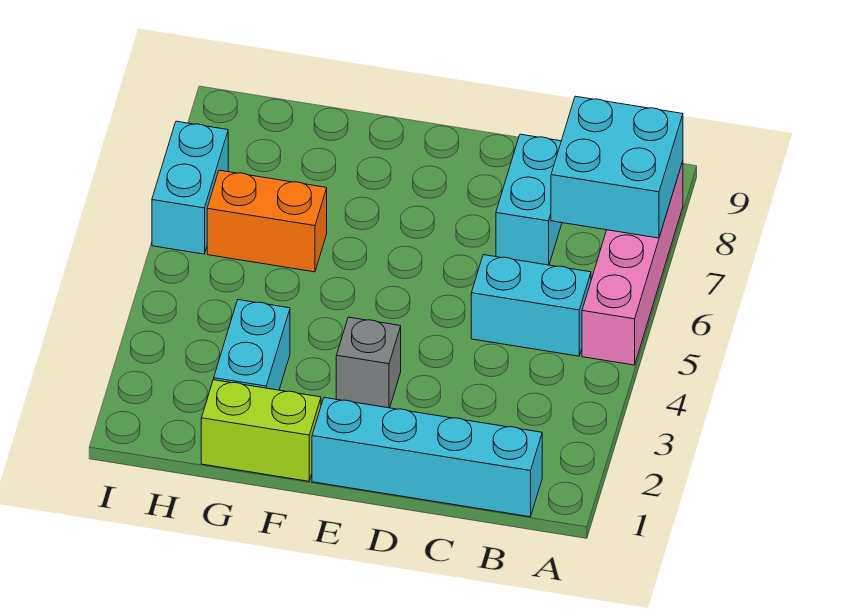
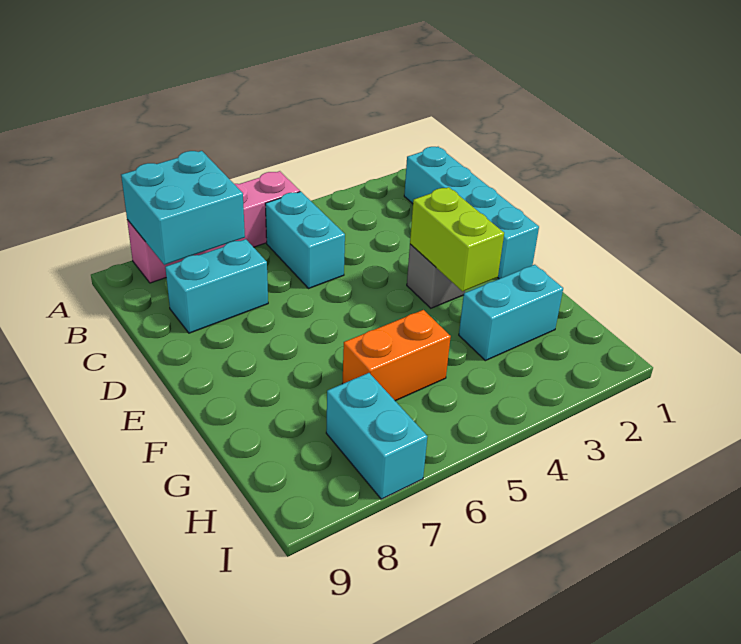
lime 1x2 brick [201,380,321,481] -> lime 1x2 brick moved to [410,187,504,291]
orange 1x2 brick [207,170,327,272] -> orange 1x2 brick turned to [342,310,451,401]
cyan 1x2 brick [152,121,228,254] -> cyan 1x2 brick turned to [326,373,428,499]

